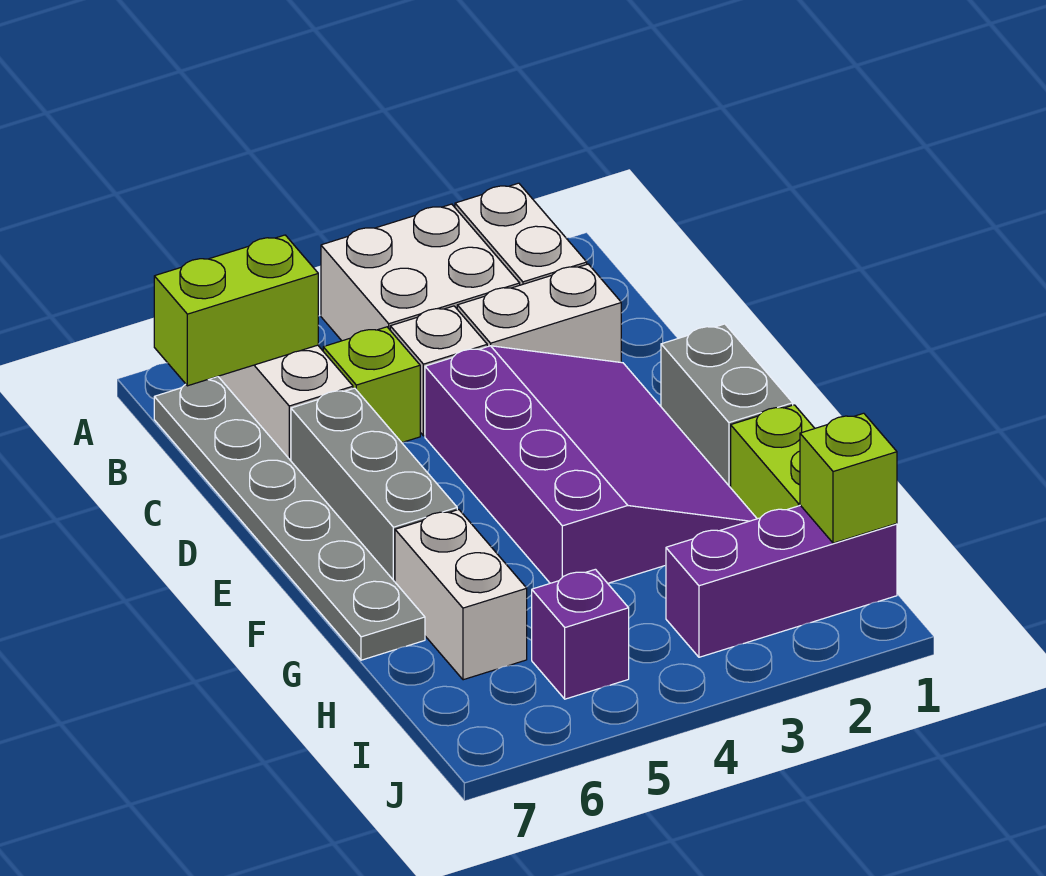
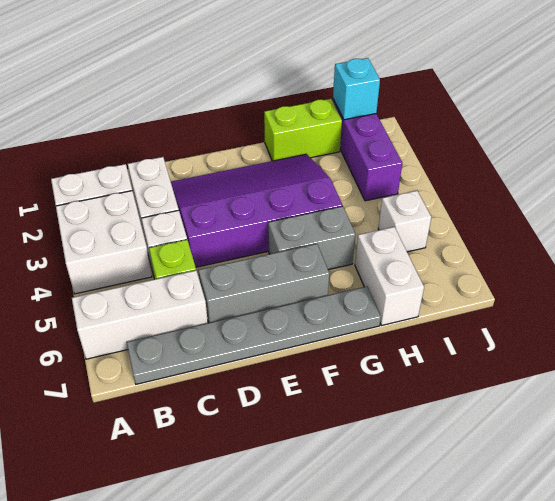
lime 1x2 brick [154,235,318,386] -> none
grey 1x2 brick [661,324,793,488] -> grey 1x2 brick moved to [268,206,355,270]
white 1x2 brick [395,510,527,680] -> white 1x2 brick turned to [355,227,424,326]
lime 1x1 brick [800,413,897,543] -> cyan 1x1 brick [333,58,380,120]
purple 1x1 brick [532,569,629,699] -> white 1x1 brick [378,191,431,252]

